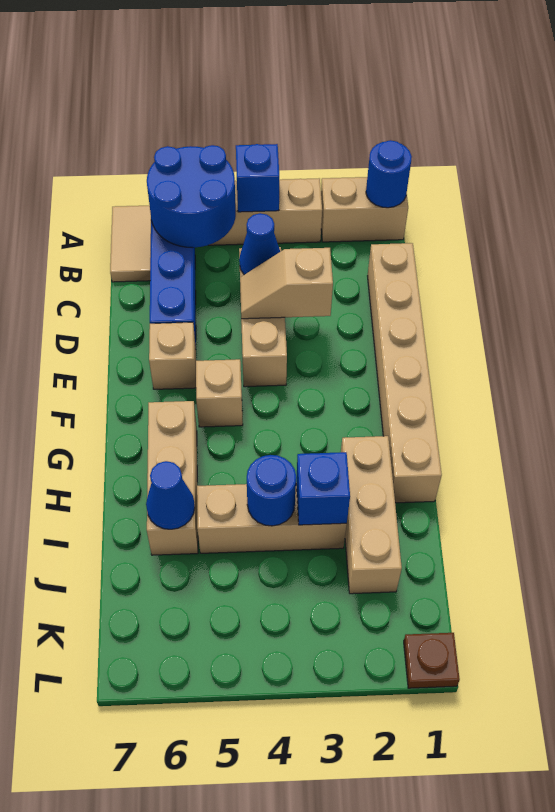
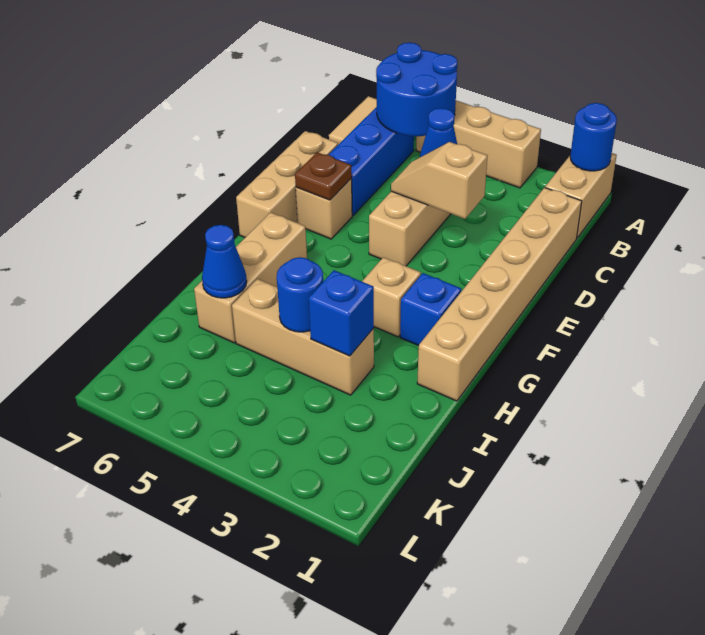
tan 1x2 brick [321,177,408,242] -> tan 1x2 brick turned to [545,153,617,238]
blue 1x1 brick [236,144,279,212] -> blue 1x1 brick moved to [400,273,461,346]
tan 1x1 brick [196,359,243,427] -> tan 1x1 brick moved to [362,257,421,337]
tan 1x3 brick [341,436,402,594] -> tan 1x3 brick moved to [236,131,338,237]
brown 1x1 plate [404,633,460,688] -> brown 1x1 plate moved to [295,152,352,200]

